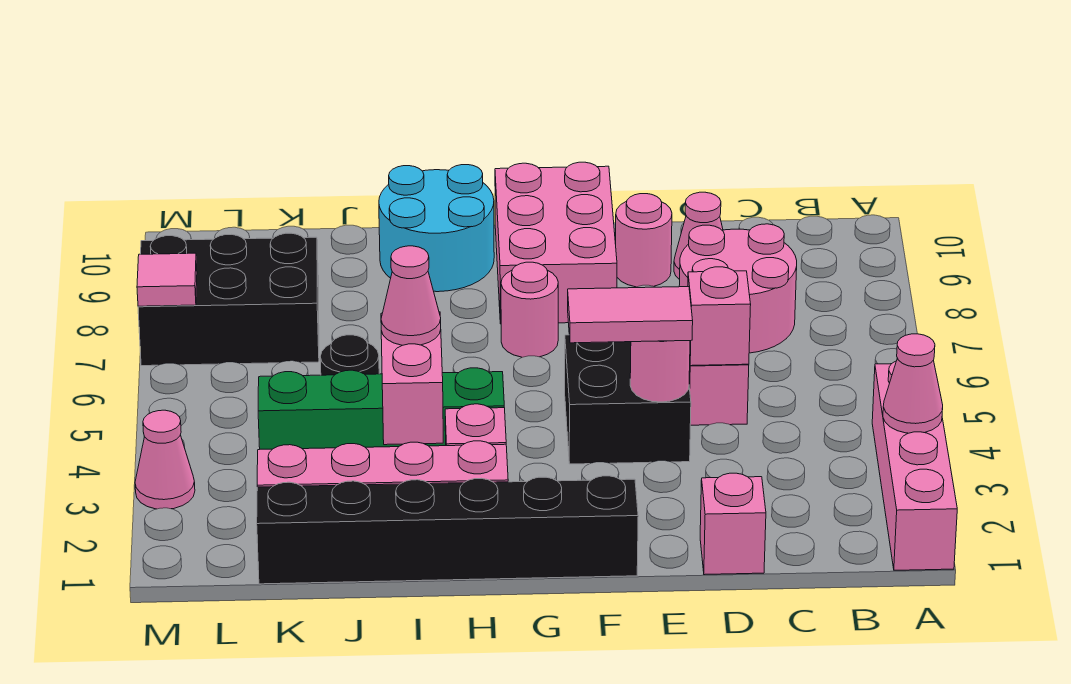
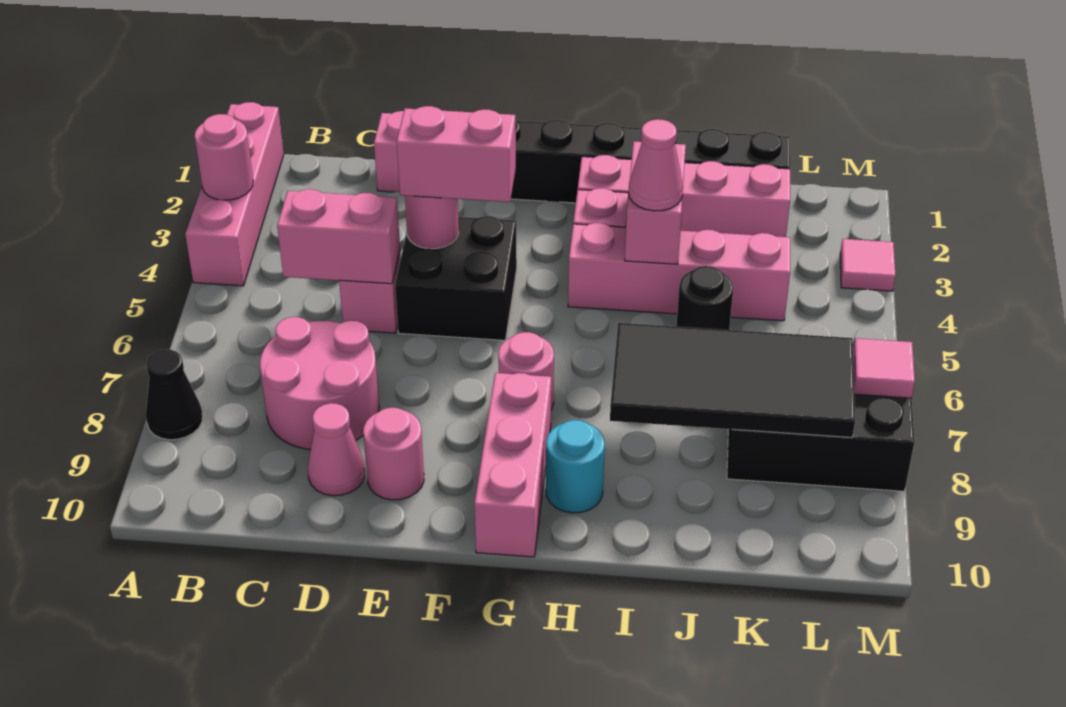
pink 1x1 cone [883,334,943,433] -> pink 1x1 round brick [195,114,253,200]
none -> black 1x1 cone [146,349,203,440]
pink 1x1 brick [688,267,751,366] -> pink 1x2 brick [277,189,400,284]
pink 1x2 tile [568,287,693,343] -> pink 1x2 brick [397,106,516,202]
pink 2x3 brick [495,162,617,324] -> pink 1x3 brick [474,373,551,557]
green 1x4 brick [258,368,504,449] -> pink 1x4 brick [568,223,790,321]
cyan 2x2 round brick [379,165,494,292] -> cyan 1x1 round brick [546,420,605,513]
none -> black 2x4 tile [610,323,855,437]
pink 1x1 cone [135,410,195,509] -> pink 1x1 tile [840,239,896,291]

